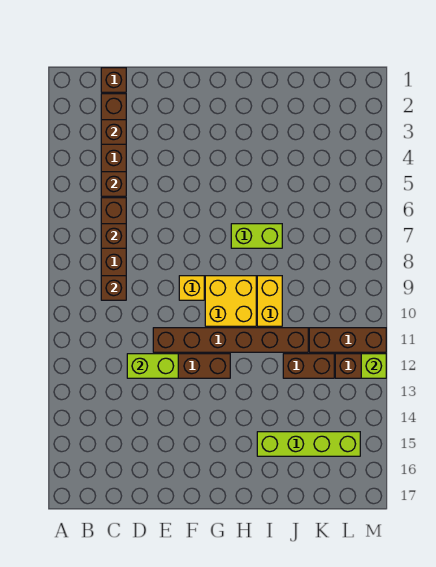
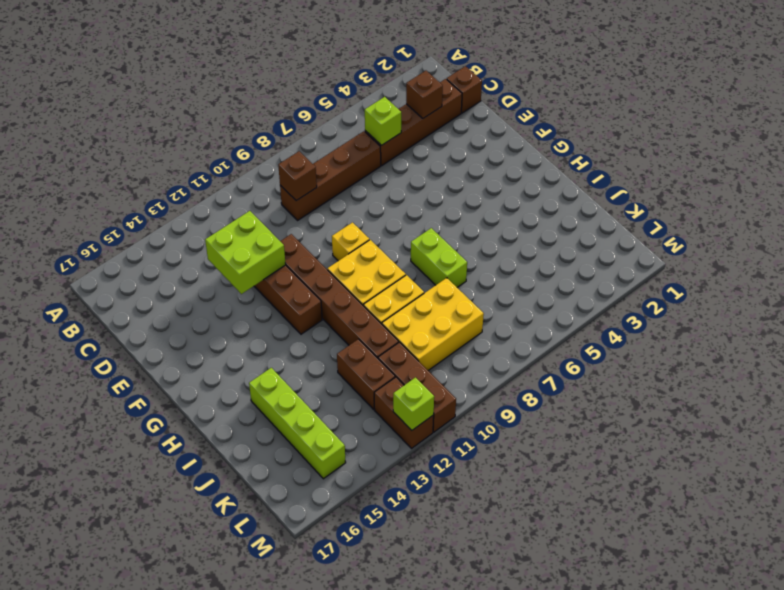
brown 1x1 brick [101,172,126,196] -> lime 1x1 brick [365,97,401,145]
brown 1x1 brick [101,224,126,248] -> none
lime 1x2 brick [127,354,178,378] -> lime 2x2 brick [205,211,286,294]
none -> yellow 2x3 brick [382,278,484,370]

